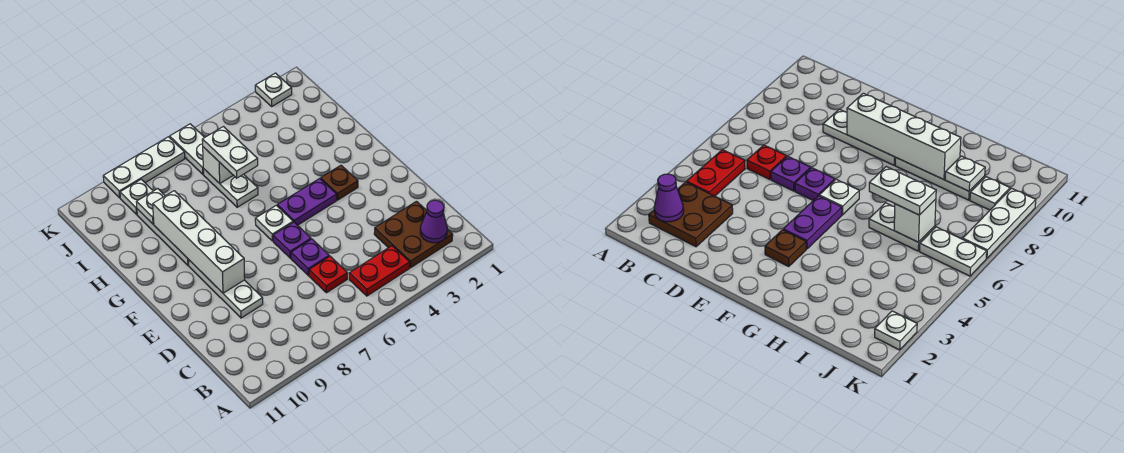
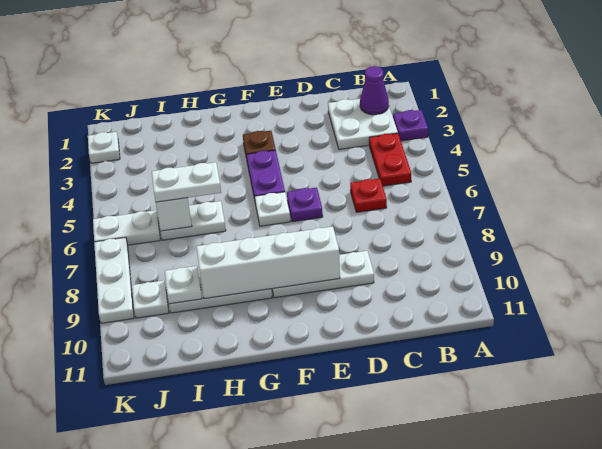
brown 2x2 plate [374,201,453,268] -> white 2x2 plate [328,99,398,149]
purple 1x1 plate [291,239,329,275] -> purple 1x1 plate moved to [393,110,428,141]

